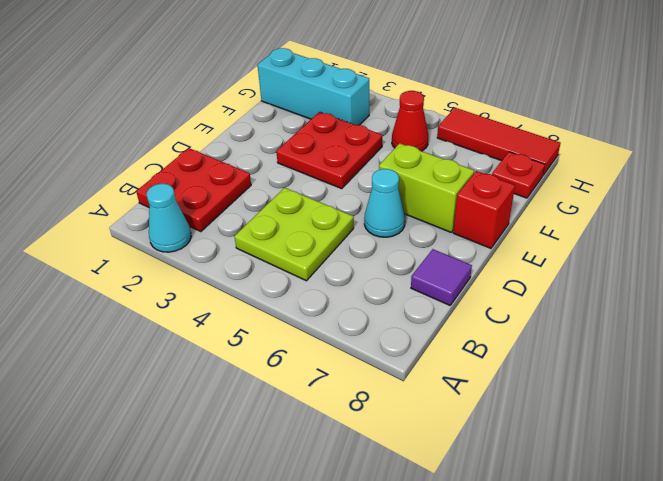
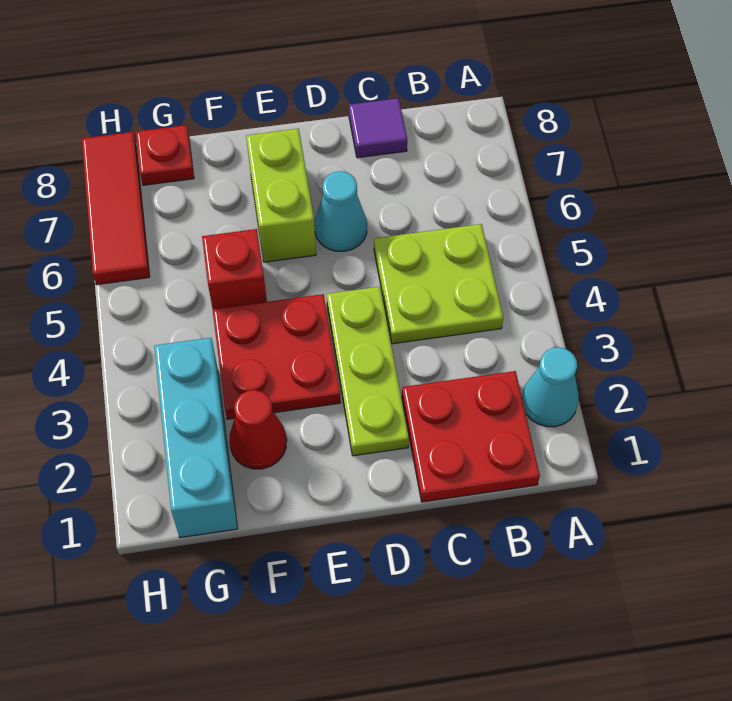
none -> lime 1x3 plate [327,287,409,456]
red 1x1 brick [453,171,515,248] -> red 1x1 brick moved to [202,229,267,309]
red 1x1 cone [392,91,428,151] -> red 1x1 cone moved to [229,390,287,469]

